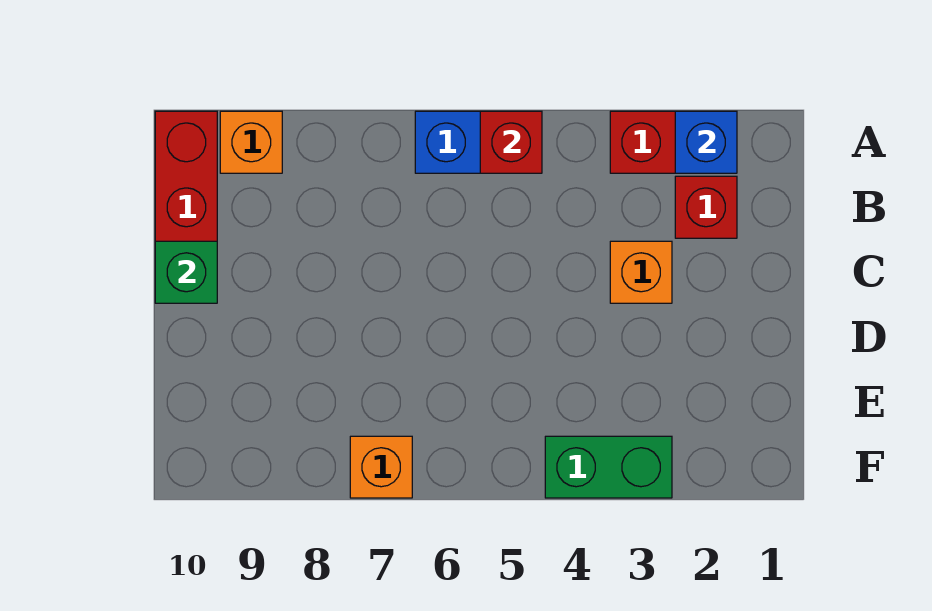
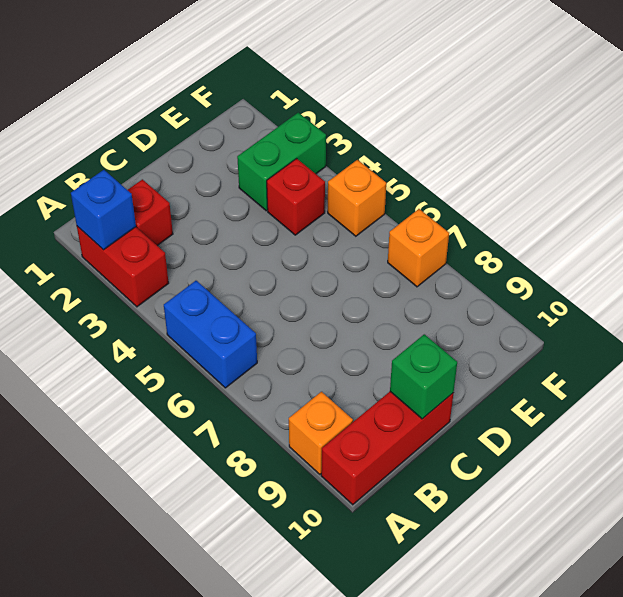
red 1x1 brick [480,111,542,173] -> red 1x1 brick moved to [267,159,325,235]
orange 1x1 brick [610,241,672,303] -> orange 1x1 brick moved to [328,160,386,236]
green 1x2 brick [545,436,672,498] -> green 1x2 brick turned to [237,112,326,211]

